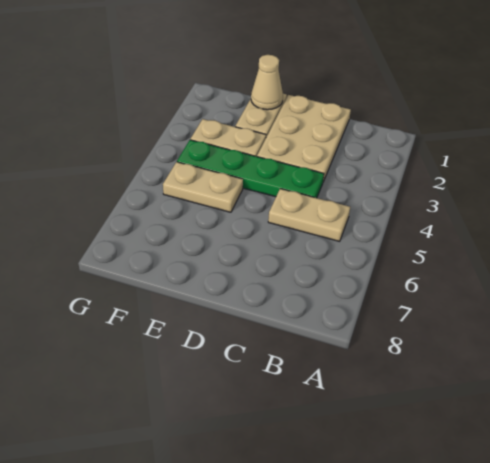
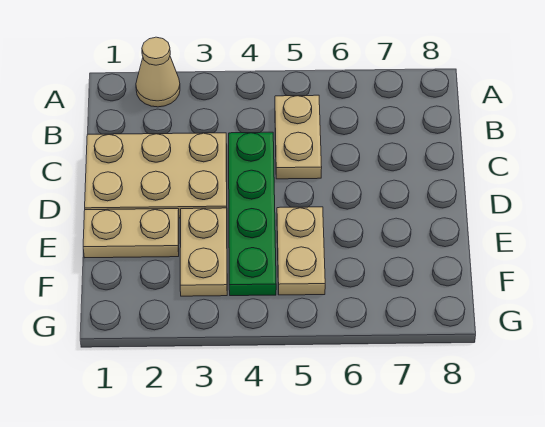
tan 1x1 cone [251,55,283,110] -> tan 1x1 cone moved to [136,37,180,107]

